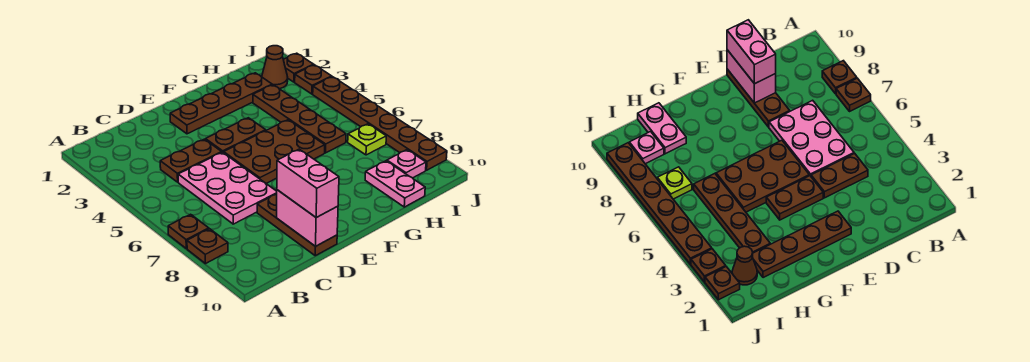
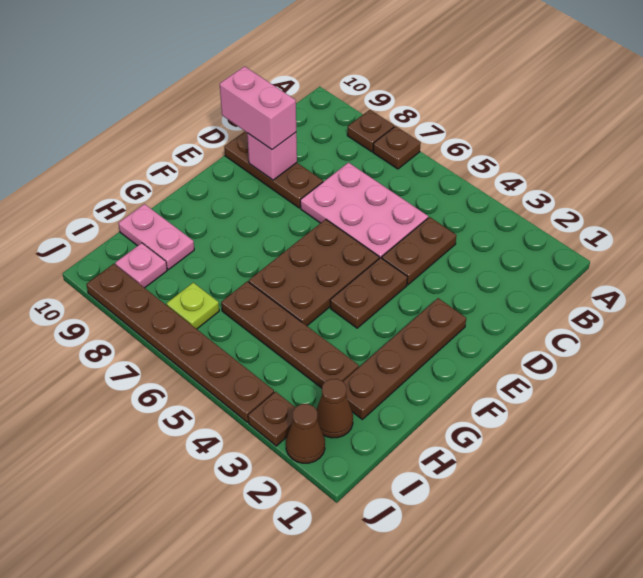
pink 1x2 brick [277,190,338,246] -> pink 1x1 brick [247,133,297,180]
brown 1x1 plate [283,53,314,82] -> brown 1x1 cone [286,404,325,463]

